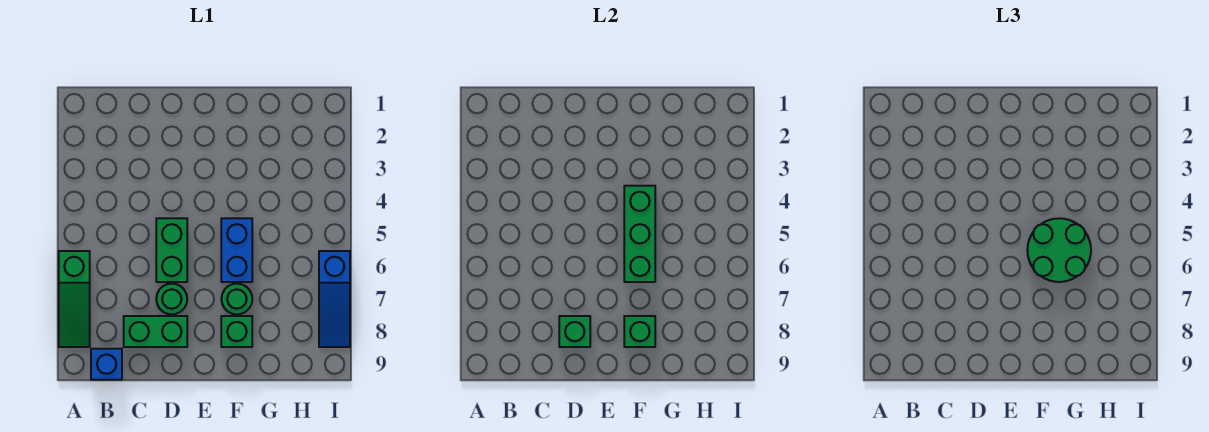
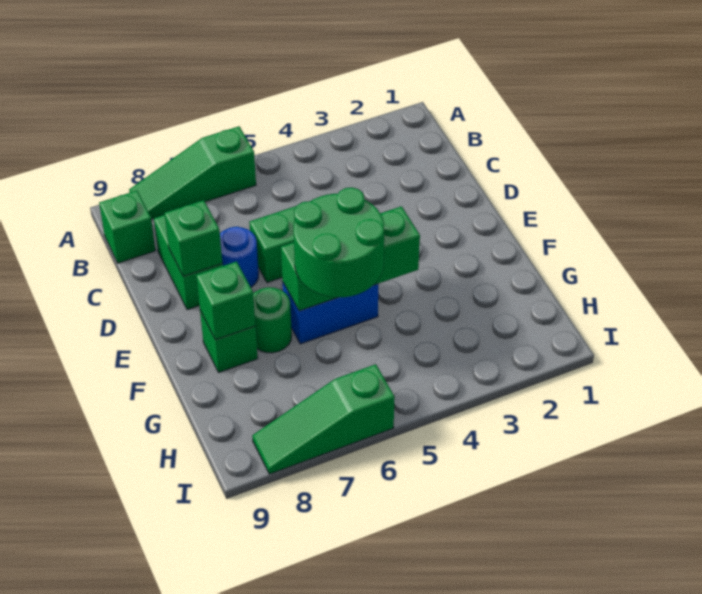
blue 1x1 brick [91,349,122,380] -> green 1x1 brick [99,191,155,263]
green 1x1 round brick [156,284,187,314] -> blue 1x1 round brick [220,227,259,287]
blue 1x3 slope [319,251,350,347] -> green 1x3 slope [252,364,395,474]

